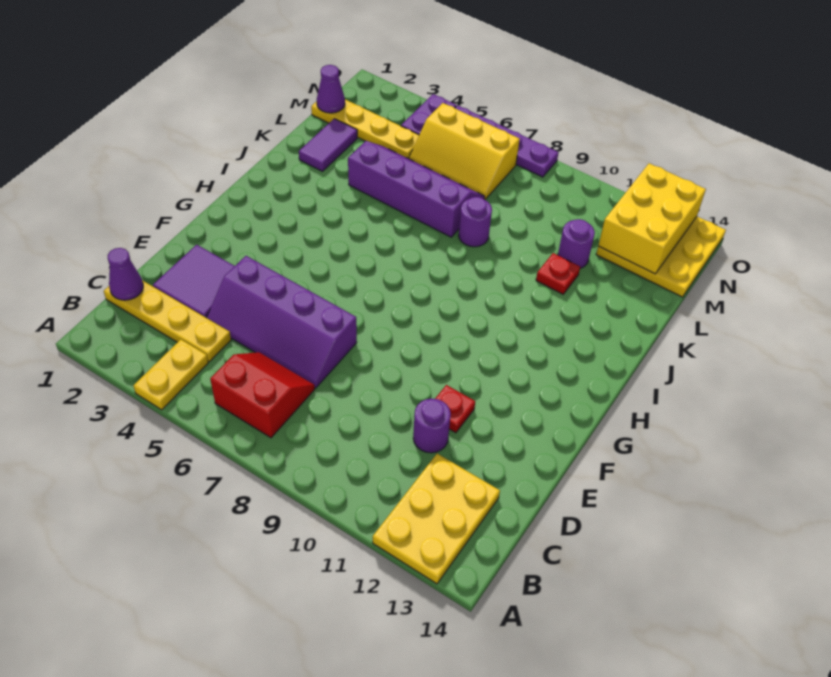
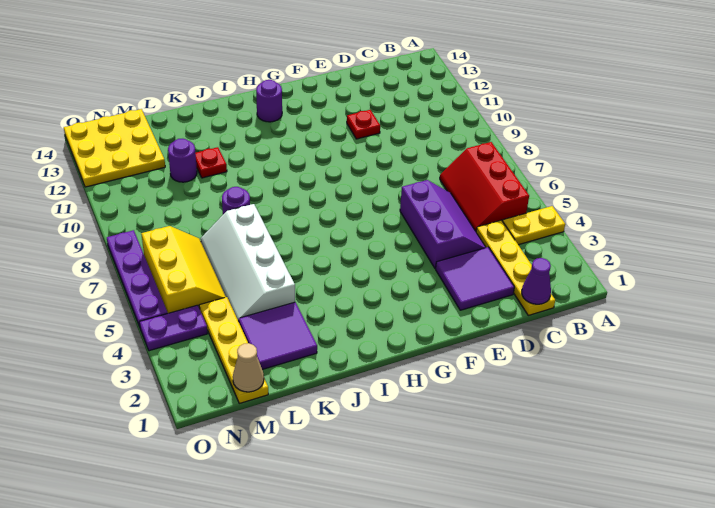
yellow 2x3 plate [373,454,500,584] -> none
red 2x2 slope [210,352,315,438] -> red 2x3 slope [440,142,529,231]
purple 2x4 slope [207,256,357,388] -> purple 2x3 slope [400,180,486,269]
purple 1x1 round brick [413,399,451,453] -> purple 1x1 round brick moved to [256,80,282,122]
purple 1x2 tile [299,119,357,171] -> purple 2x2 tile [238,302,317,370]
purple 2x4 slope [348,141,485,237] -> white 2x4 slope [201,204,295,320]
purple 1x1 cone [317,65,345,113] -> tan 1x1 cone [233,343,264,392]
yellow 2x3 brick [598,163,706,274] -> none

